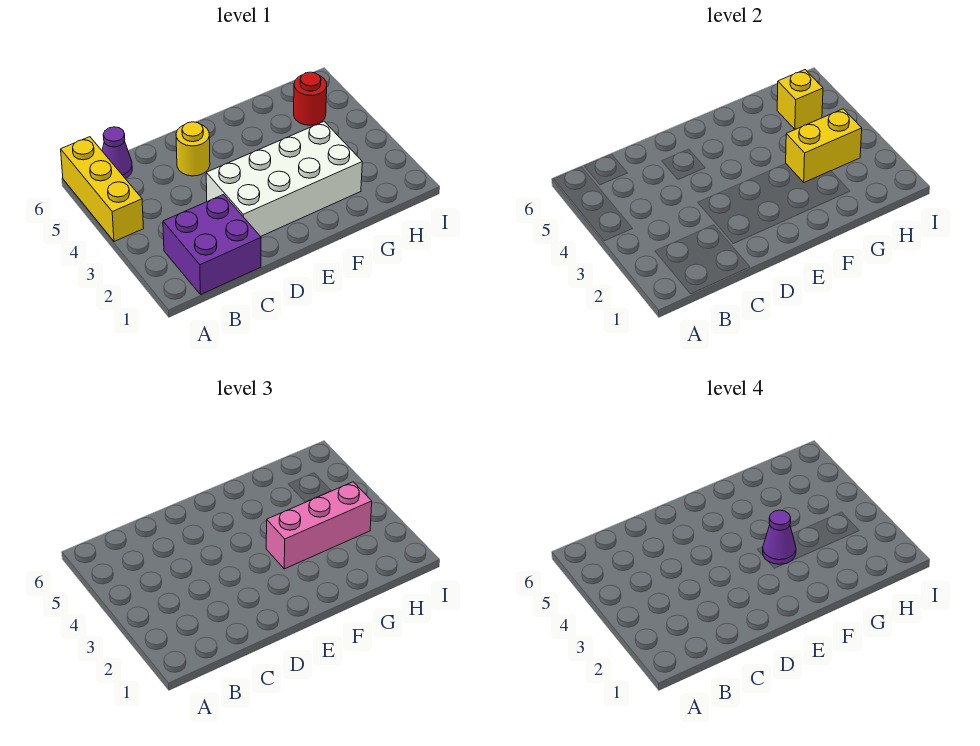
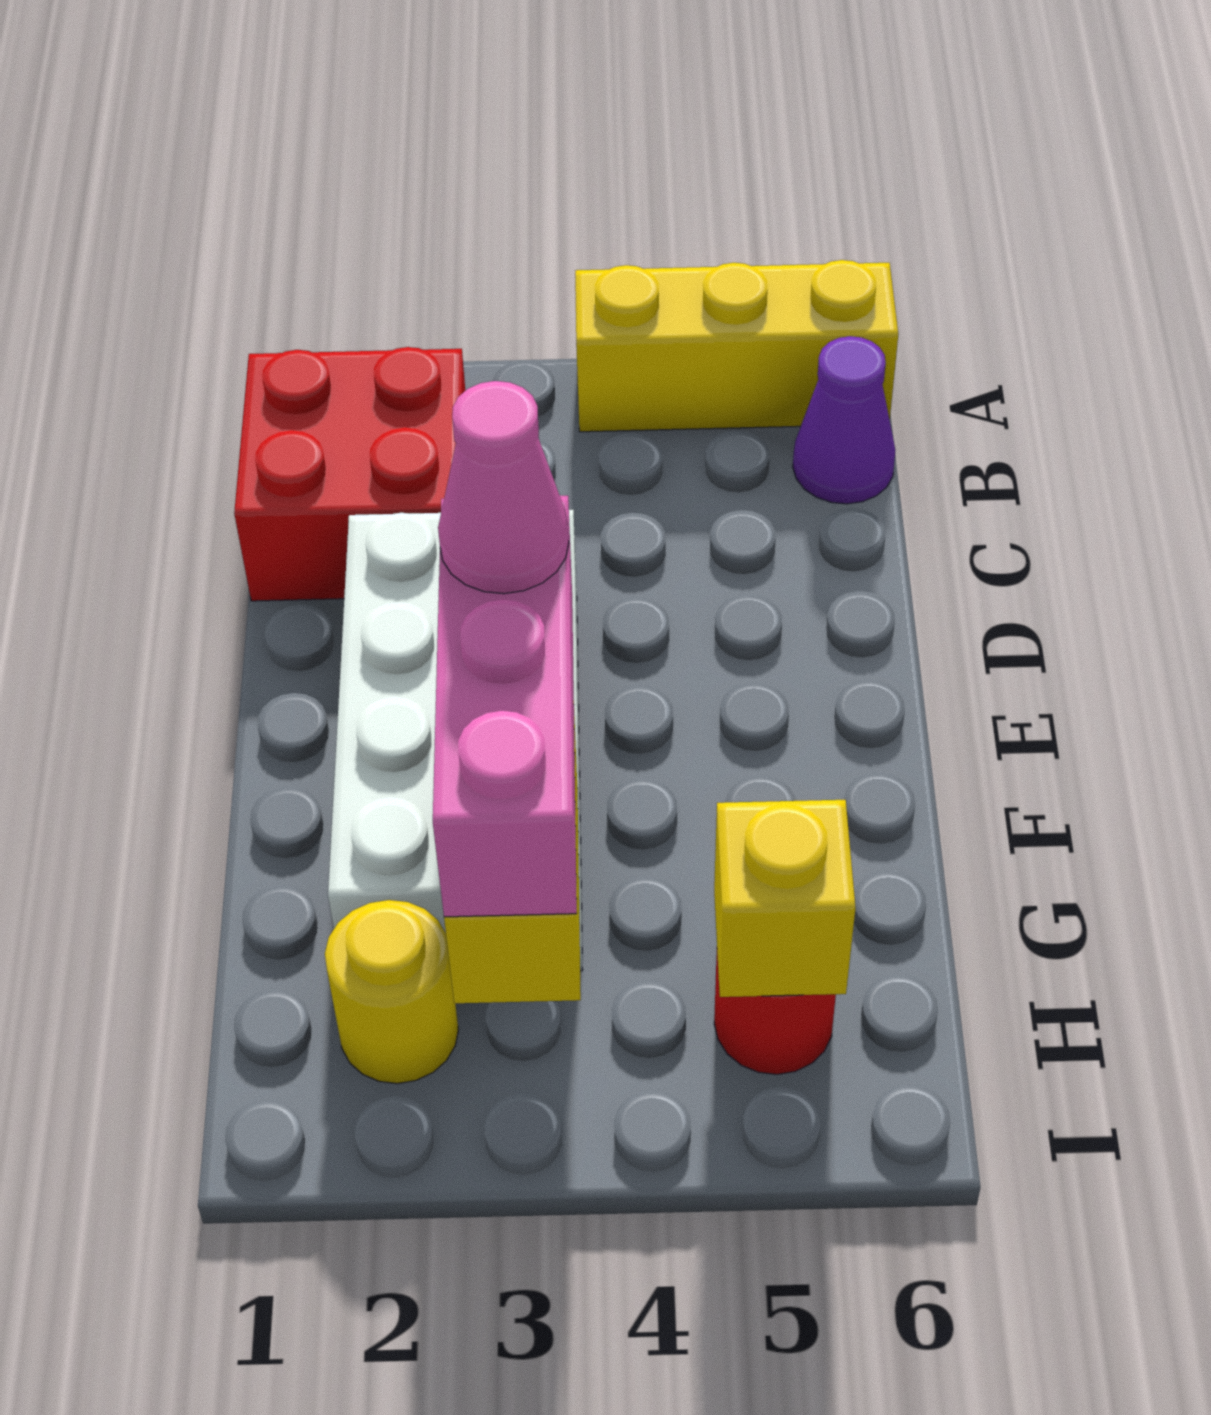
purple 2x2 brick [163,195,261,295] -> red 2x2 brick [234,347,465,601]
yellow 1x1 round brick [176,122,210,176] -> yellow 1x1 round brick moved to [325,900,459,1084]
purple 1x1 cone [763,510,796,564] -> pink 1x1 cone [438,381,569,594]

